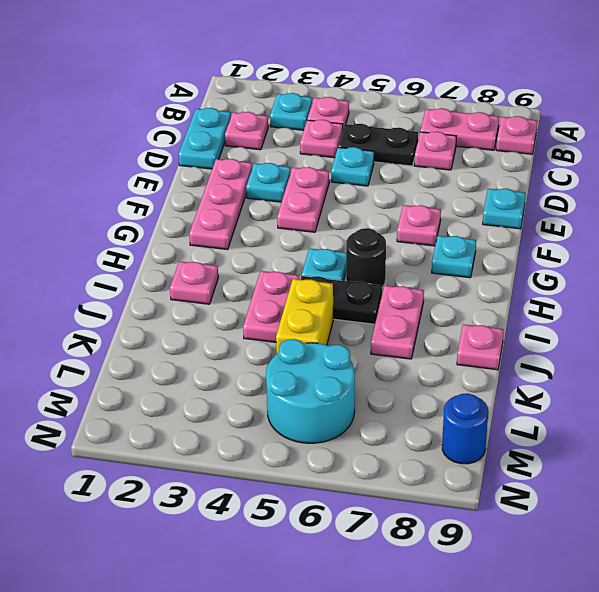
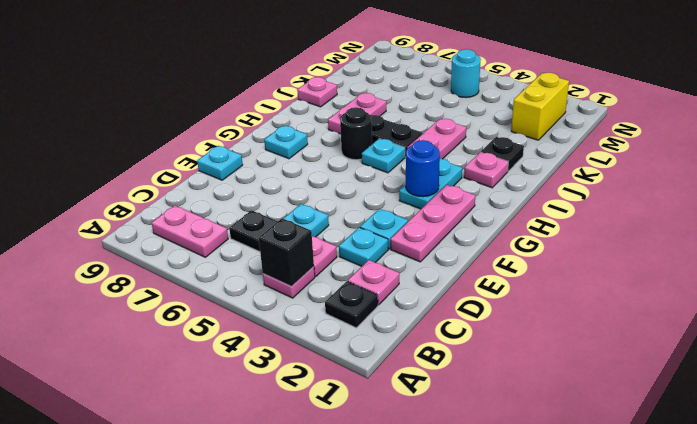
none -> black 1x1 plate [325,281,378,328]
cyan 1x1 plate [270,93,312,130] -> cyan 1x1 plate moved to [339,227,388,266]
none -> black 1x1 brick [259,218,314,286]
pink 1x1 plate [496,116,537,154] -> none
cyan 1x2 plate [179,108,231,169] -> cyan 1x2 plate moved to [399,159,462,209]
pink 1x1 plate [415,131,456,170] -> none
pink 1x2 plate [277,167,329,232] -> none
pink 1x1 plate [397,205,441,246] -> none
none -> black 1x1 plate [481,137,524,171]
yellow 1x2 brick [276,279,333,353] -> yellow 1x2 brick moved to [511,73,569,140]
cyan 2x2 round brick [266,339,355,443] -> cyan 1x1 round brick [451,49,481,98]
blue 1x1 round brick [442,394,488,464] -> blue 1x1 round brick moved to [406,140,440,197]

